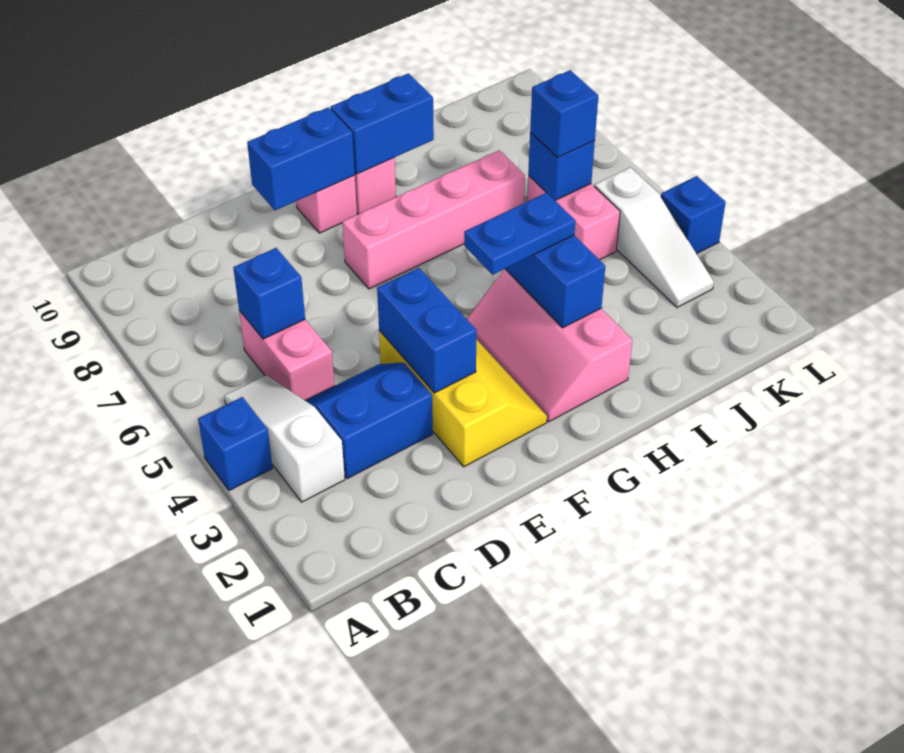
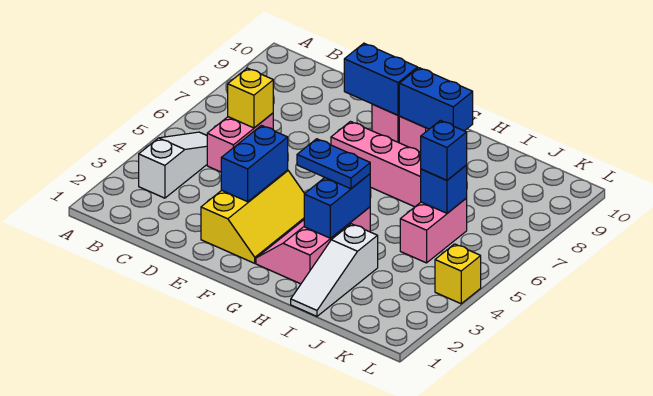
blue 1x1 brick [198,397,273,491] -> none
blue 2x2 slope [305,363,433,479] -> none
blue 1x1 brick [233,248,305,339] -> yellow 1x1 brick [228,68,273,128]
white 1x3 slope [594,167,714,307] -> white 1x3 slope moved to [291,224,378,316]
blue 1x1 brick [661,176,726,254] -> yellow 1x1 brick [435,244,481,304]

